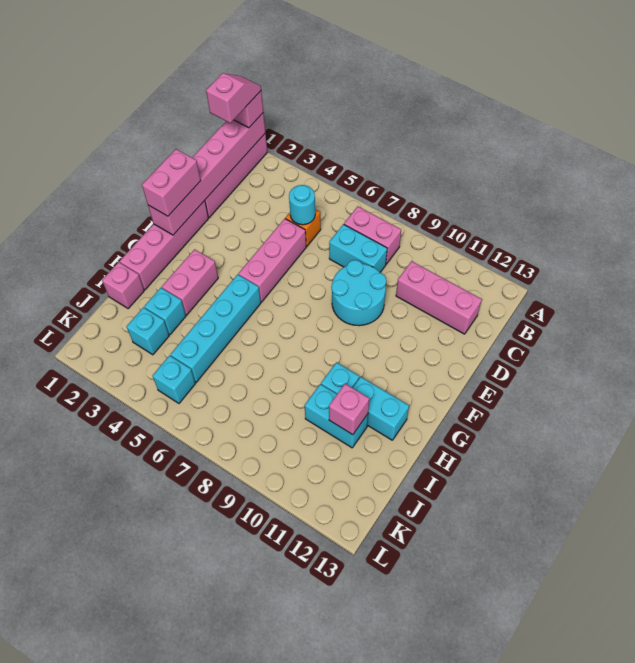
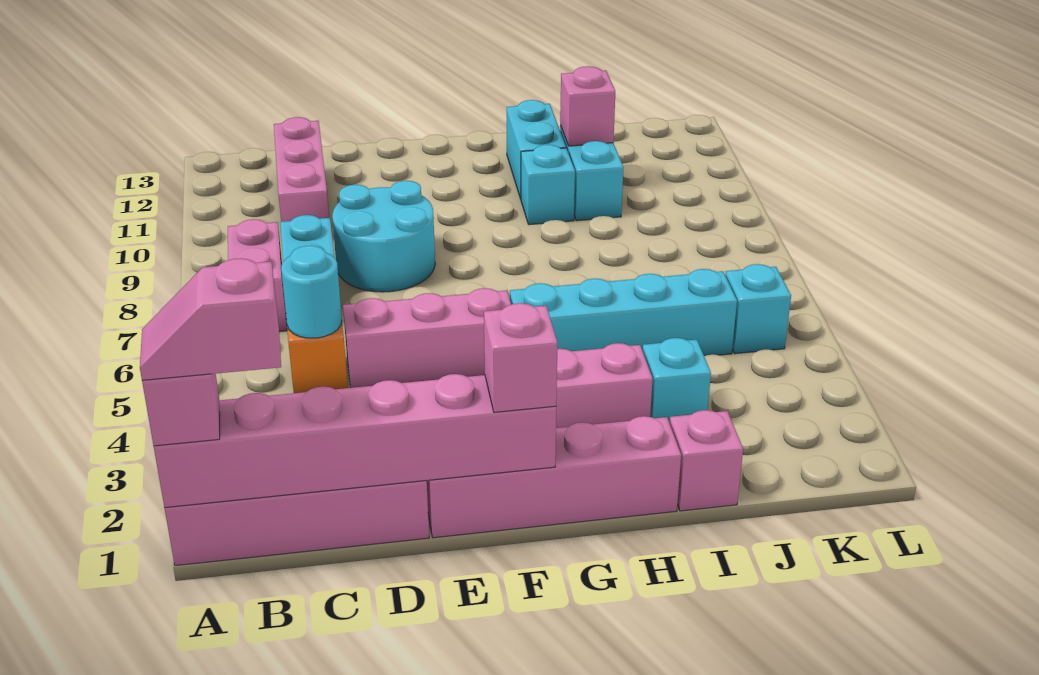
pink 1x2 brick [142,149,201,216] -> pink 1x1 brick [484,303,557,412]
cyan 1x1 brick [126,307,169,355] -> none

